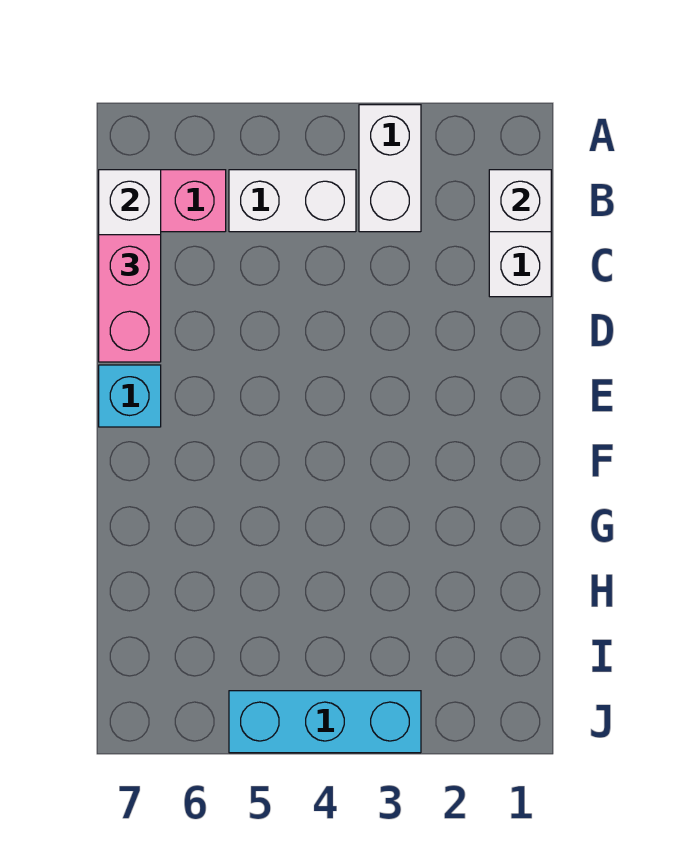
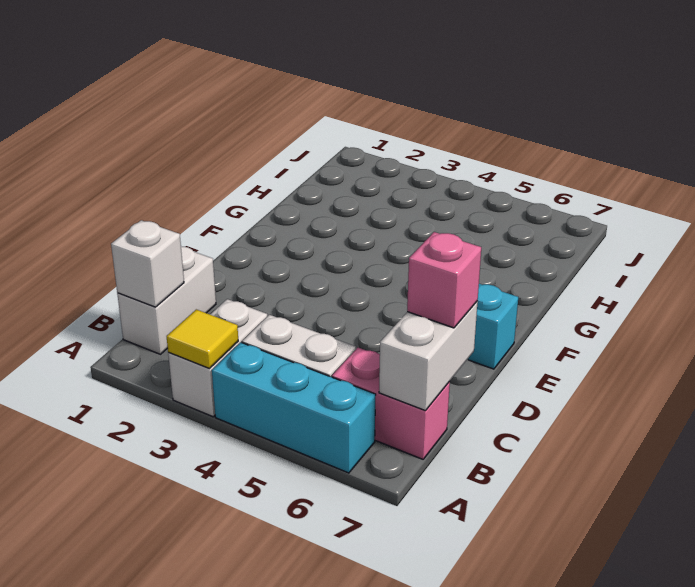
none -> yellow 1x1 tile [167,309,238,368]
pink 1x2 brick [99,235,161,362] -> pink 1x1 brick [407,232,481,328]
cyan 1x3 brick [229,691,421,753] -> cyan 1x3 brick moved to [212,342,376,473]

